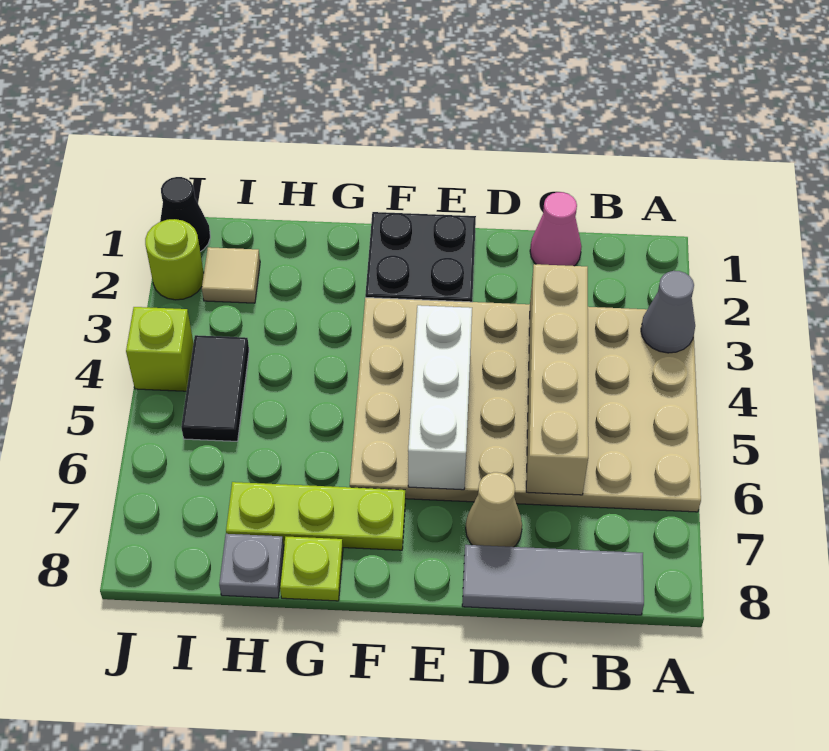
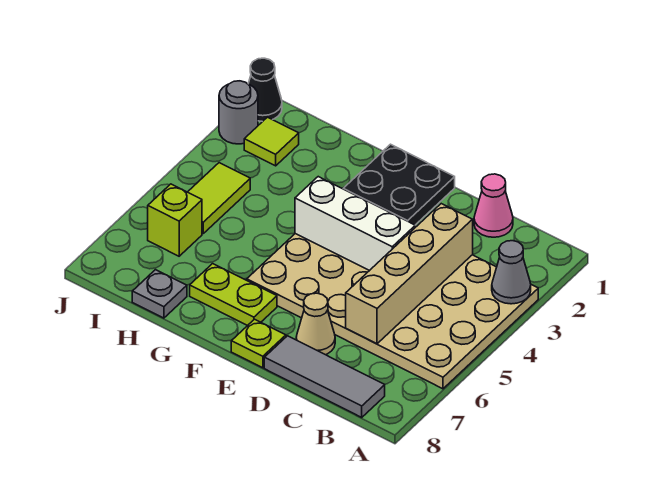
white 1x3 brick [408,305,472,490] -> white 1x3 brick turned to [295,177,415,271]
lime 1x3 plate [226,482,405,550] -> lime 1x2 plate [190,264,277,326]
lime 1x1 plate [280,537,343,601] -> lime 1x1 plate moved to [231,319,286,368]
tan 1x1 tile [202,247,260,303] -> lime 1x1 tile [244,117,299,166]
black 1x2 tile [181,335,249,441] -> lime 1x2 tile [188,163,250,233]
lime 1x1 round brick [145,219,204,300] -> grey 1x1 round brick [219,81,258,144]
lime 1x1 brick [126,307,194,391] -> lime 1x1 brick moved to [148,184,202,256]

